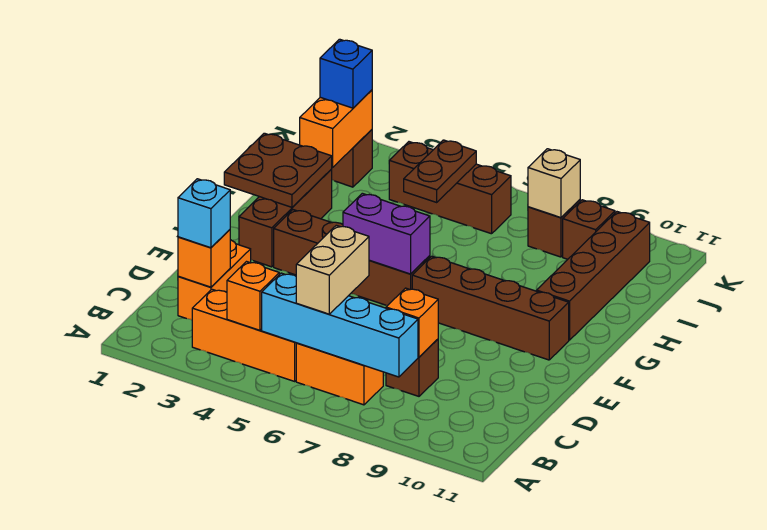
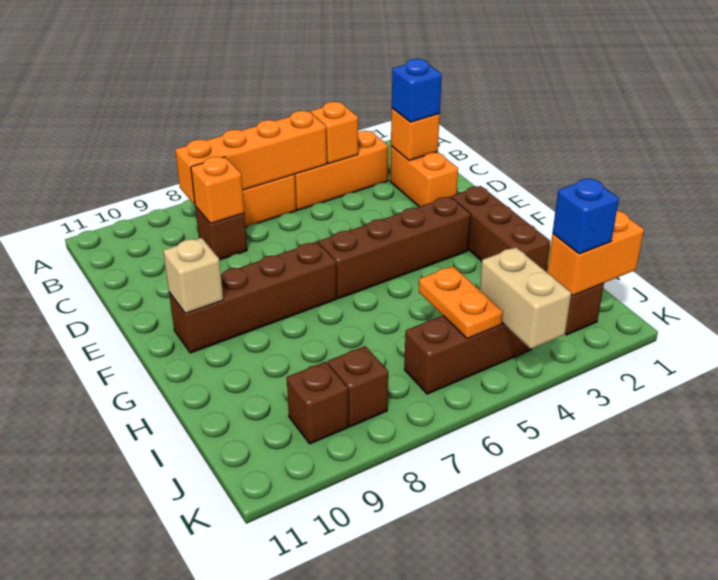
cyan 1x4 brick [262,273,418,377] -> orange 1x4 brick [175,111,327,205]
tan 1x2 brick [296,225,369,314] -> tan 1x2 brick moved to [480,247,571,349]
cyan 1x1 brick [178,179,230,248] -> blue 1x1 brick [392,59,442,122]
purple 1x2 brick [343,193,430,274] -> none
brown 2x2 plate [224,133,332,207] -> none
brown 1x4 brick [537,212,650,340] -> none
orange 1x2 brick [300,90,372,168] -> orange 1x2 brick turned to [547,210,644,296]
brown 1x2 plate [404,140,476,202] -> orange 1x2 plate [419,266,503,339]
tan 1x1 brick [528,149,580,218] -> tan 1x1 brick moved to [163,238,223,313]

